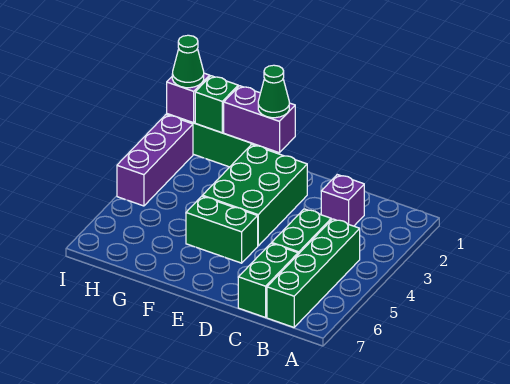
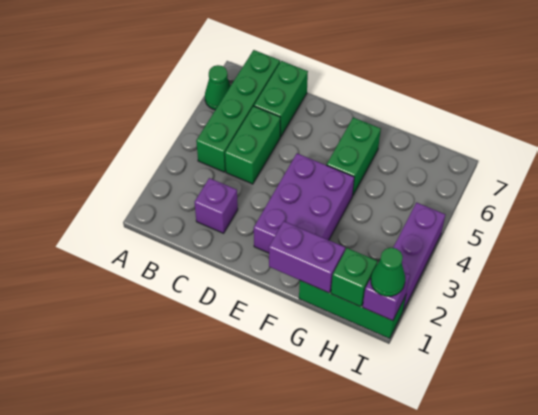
green 2x3 brick [203,145,307,246] -> purple 2x3 brick [254,153,354,253]
green 1x2 brick [186,196,258,263] -> green 1x2 brick turned to [327,117,381,196]
green 1x1 cone [258,65,289,118] -> green 1x1 cone moved to [205,65,231,110]

